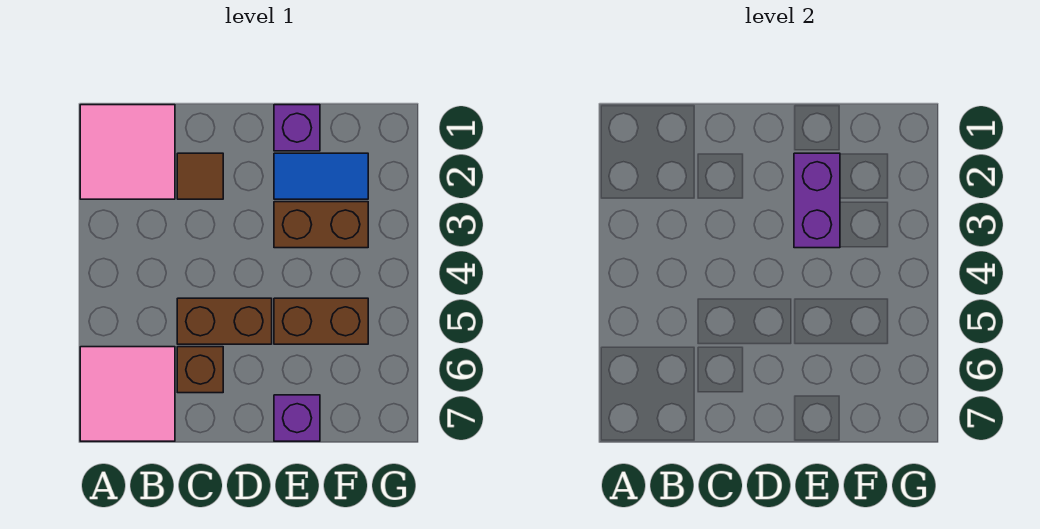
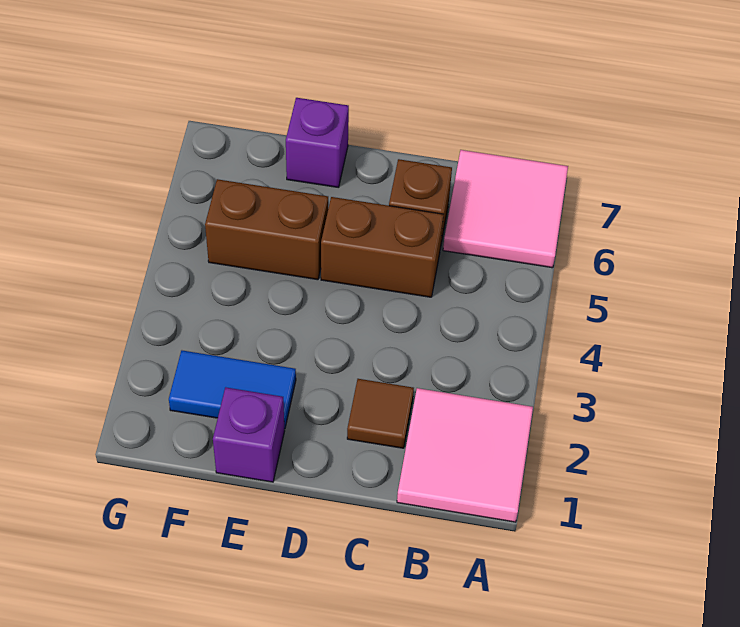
purple 1x2 brick [794,153,840,248] -> none
brown 1x2 brick [274,202,368,248] -> none

